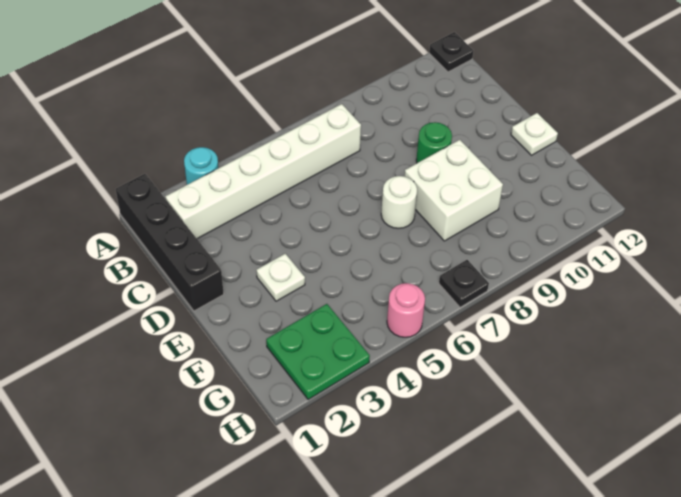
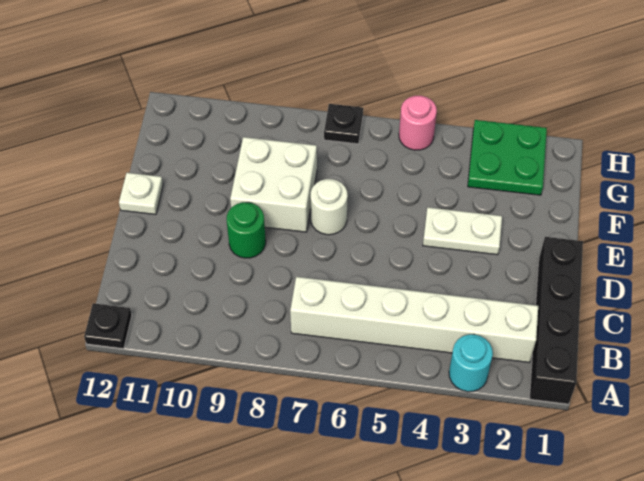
white 1x1 plate [256,254,305,301] -> white 1x2 plate [423,207,502,255]

